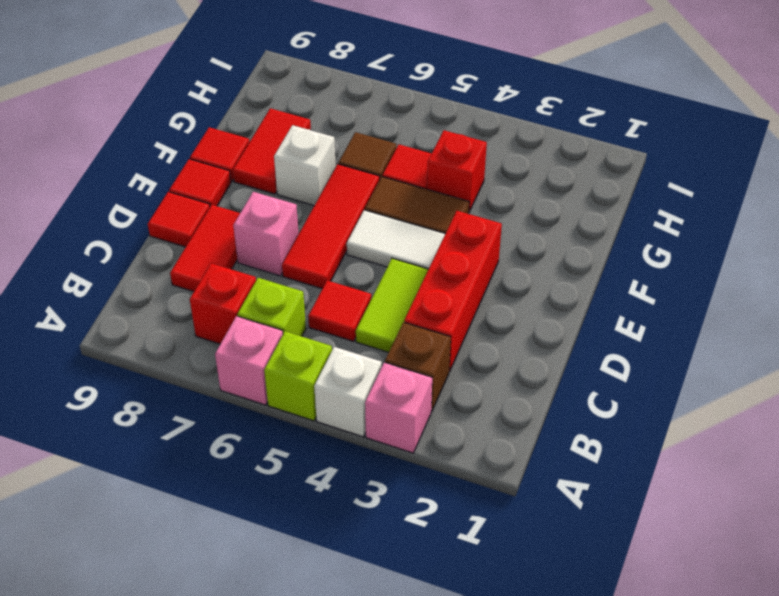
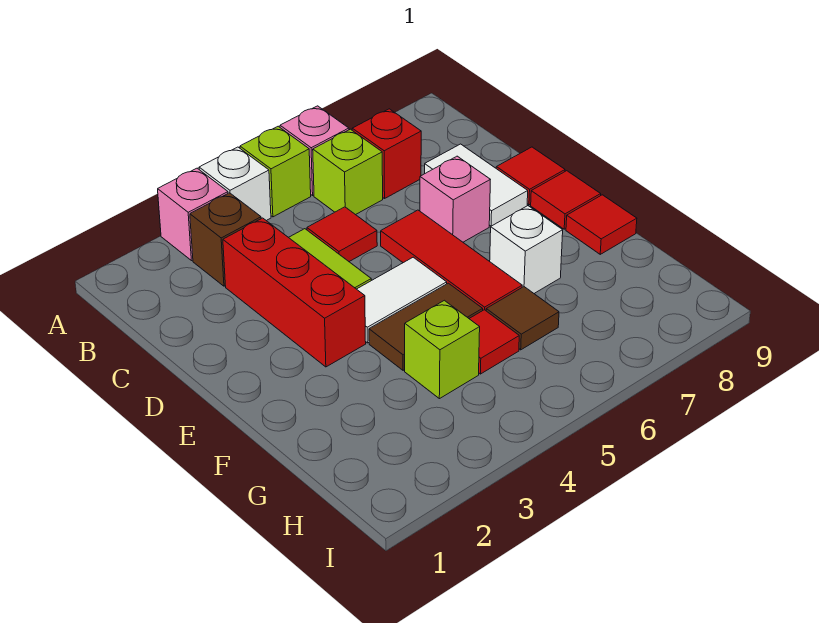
red 1x2 tile [170,205,240,292] -> white 1x2 tile [425,144,528,226]
red 1x2 tile [233,108,311,194] -> none
red 1x1 brick [427,130,487,212] -> lime 1x1 brick [405,300,480,399]

